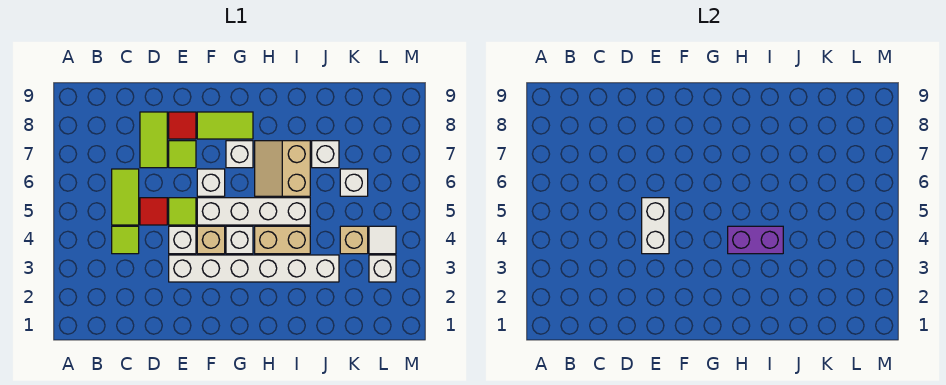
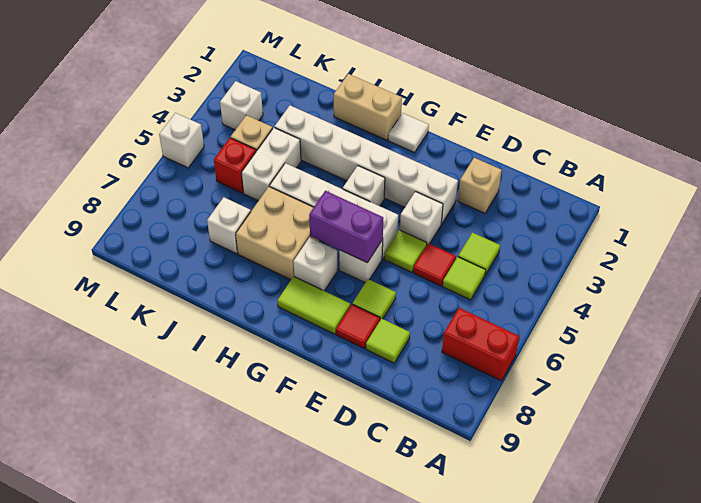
none -> red 1x2 brick [442,308,519,381]
lime 1x2 tile [112,169,139,225] -> lime 1x1 tile [443,257,486,300]
lime 1x2 tile [140,112,167,168] -> lime 1x1 tile [366,319,410,363]
white 1x2 brick [642,198,669,254] -> white 1x2 brick moved to [242,128,301,201]
tan 1x1 brick [197,226,225,254] -> tan 1x1 brick moved to [458,158,502,213]
tan 1x2 brick [255,226,310,254] -> tan 1x2 brick moved to [334,74,402,140]
purple 1x2 brick [728,226,783,254] -> purple 1x2 brick moved to [309,191,383,263]
tan 2x2 slope [255,141,310,196] -> tan 2x2 brick [236,187,320,280]
none -> red 1x1 brick [214,138,256,193]
white 1x1 brick [340,169,368,196] -> white 1x1 brick moved to [159,113,204,168]
white 1x1 tile [369,226,396,254] -> white 1x1 tile moved to [388,113,429,153]

